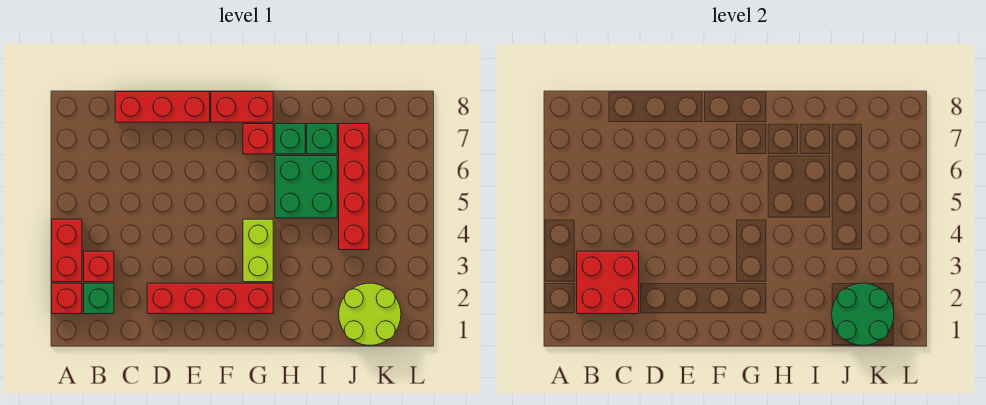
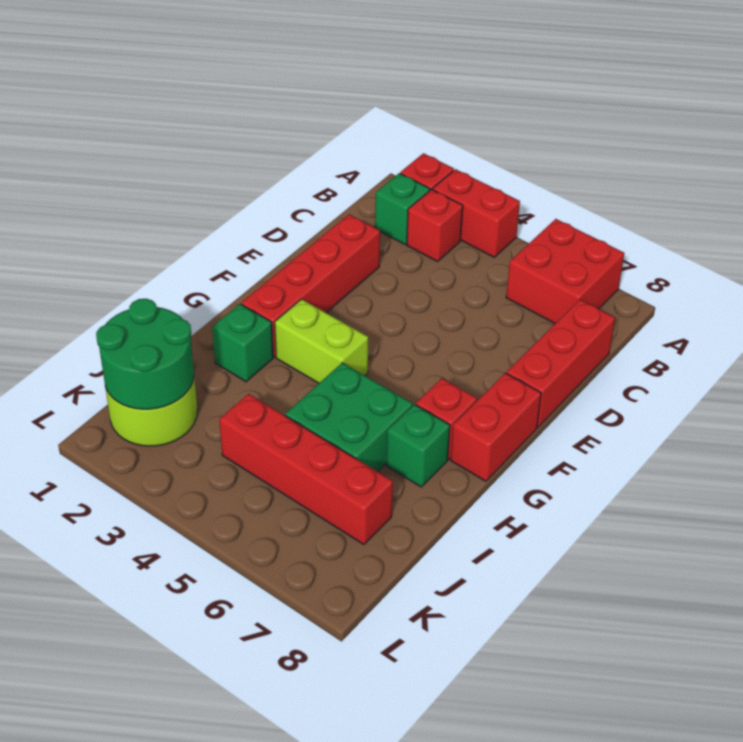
red 2x2 brick [577,251,639,314] -> red 2x2 brick moved to [506,219,624,323]
green 1x1 brick [307,124,337,154] -> green 1x1 brick moved to [212,304,273,382]

